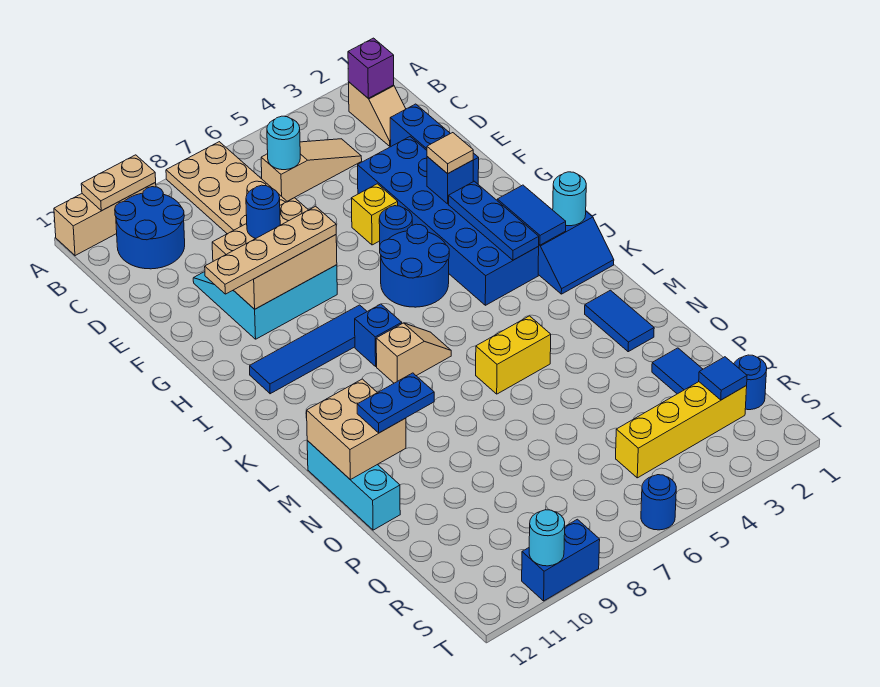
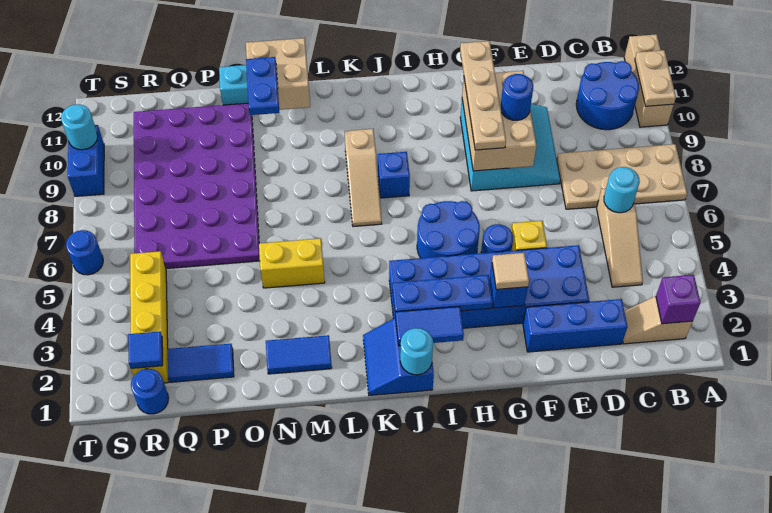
blue 1x4 tile [250,305,367,394] -> none
tan 1x2 slope [376,323,451,383] -> tan 1x3 slope [345,129,382,227]
yellow 1x2 brick [476,316,551,394] -> yellow 1x2 brick turned to [259,238,325,288]
none -> purple 4x6 plate [134,103,260,269]

